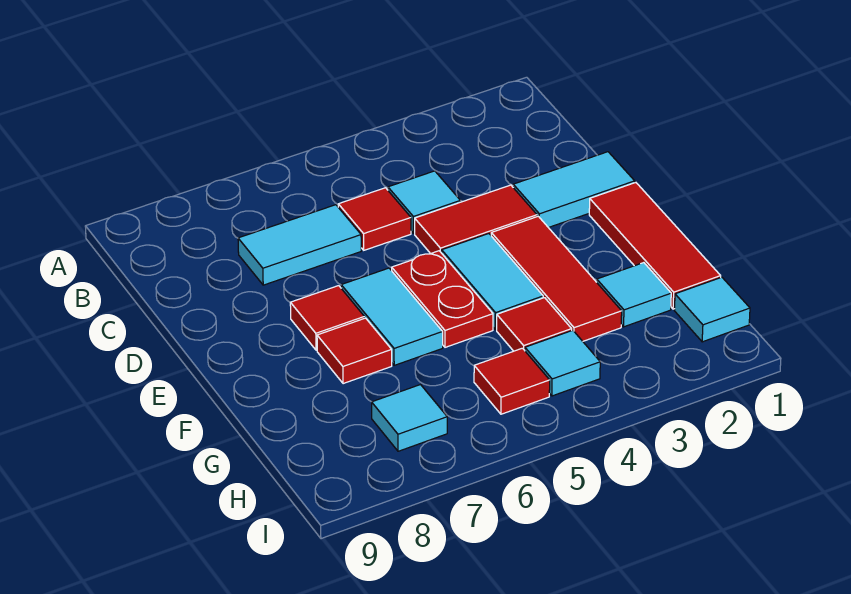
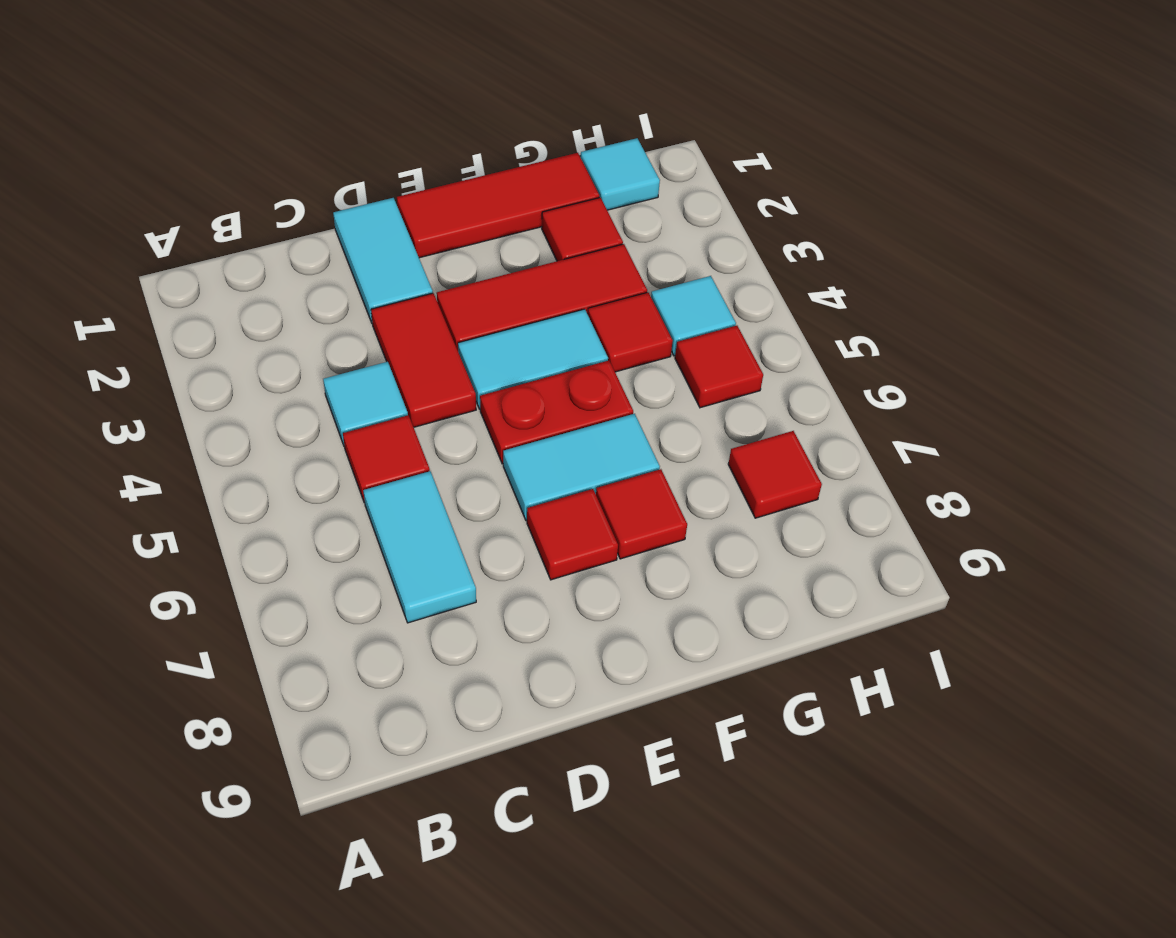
cyan 1x1 tile [597,263,671,327] -> red 1x1 tile [542,198,623,261]
cyan 1x1 tile [372,385,447,451] -> red 1x1 tile [728,431,822,518]

